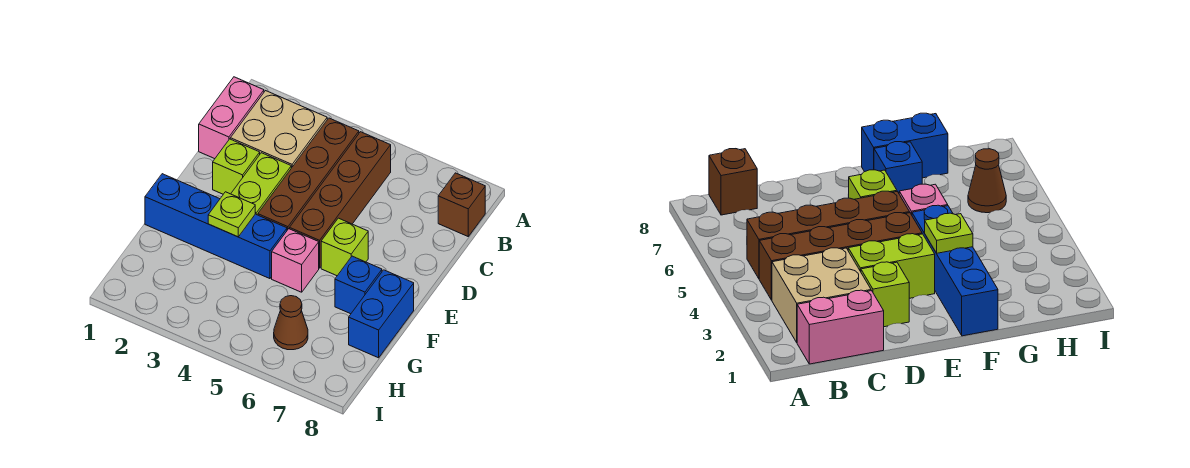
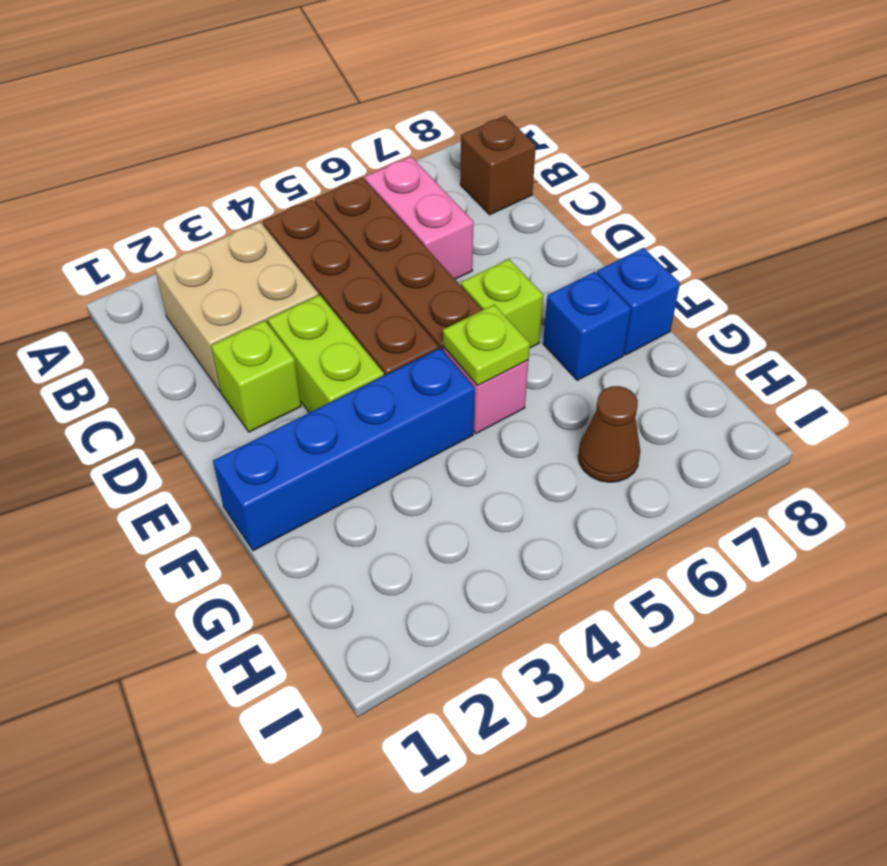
pink 1x2 brick [199,77,264,159] -> pink 1x2 brick moved to [365,157,474,279]
lime 1x1 plate [208,192,255,237] -> lime 1x1 plate moved to [443,305,530,386]
blue 1x2 brick [349,270,414,358] -> blue 1x1 brick [597,248,680,355]

